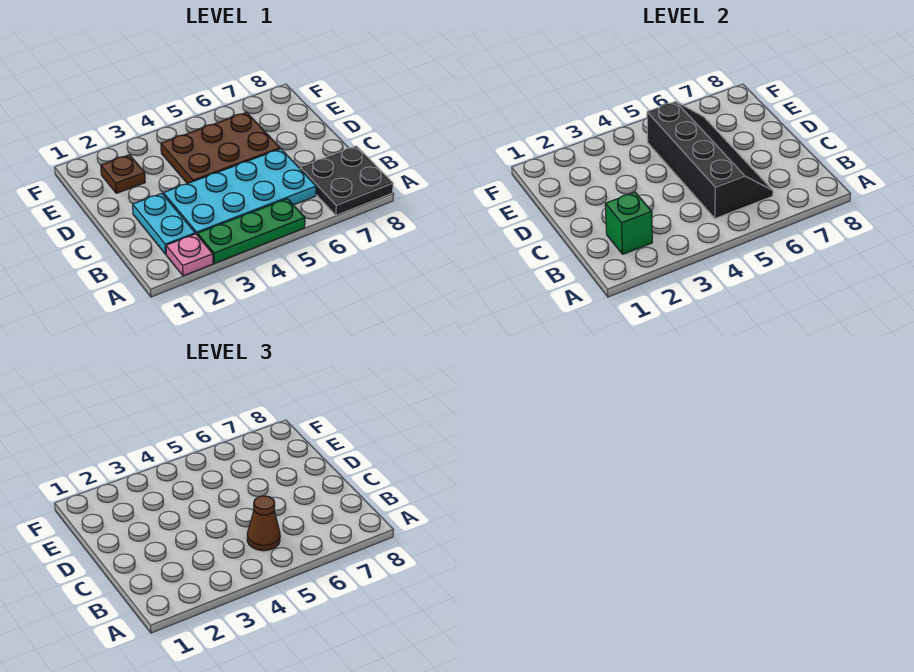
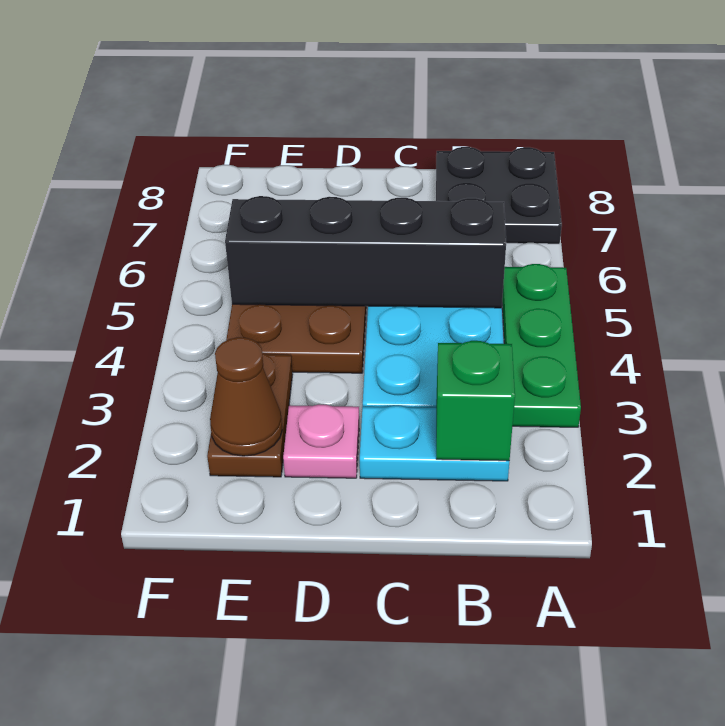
pink 1x1 plate [166,234,213,276] -> pink 1x1 plate moved to [283,404,359,478]
brown 1x1 cone [247,496,280,551] -> brown 1x1 cone moved to [210,337,282,456]
brown 1x1 plate [101,155,145,193] -> brown 1x2 plate [207,353,293,477]

